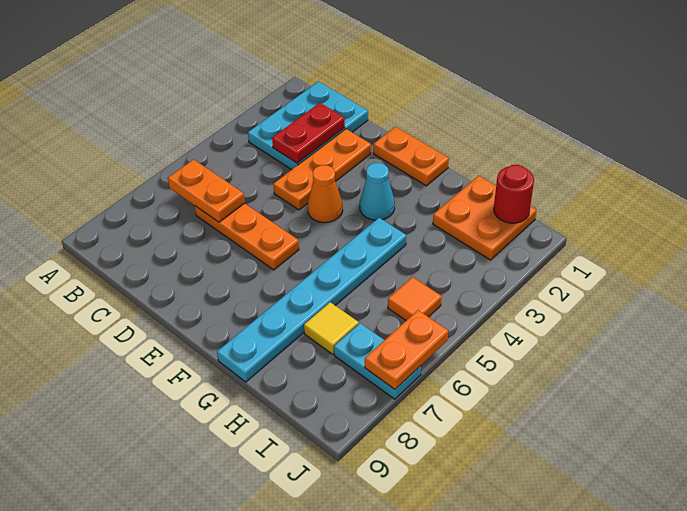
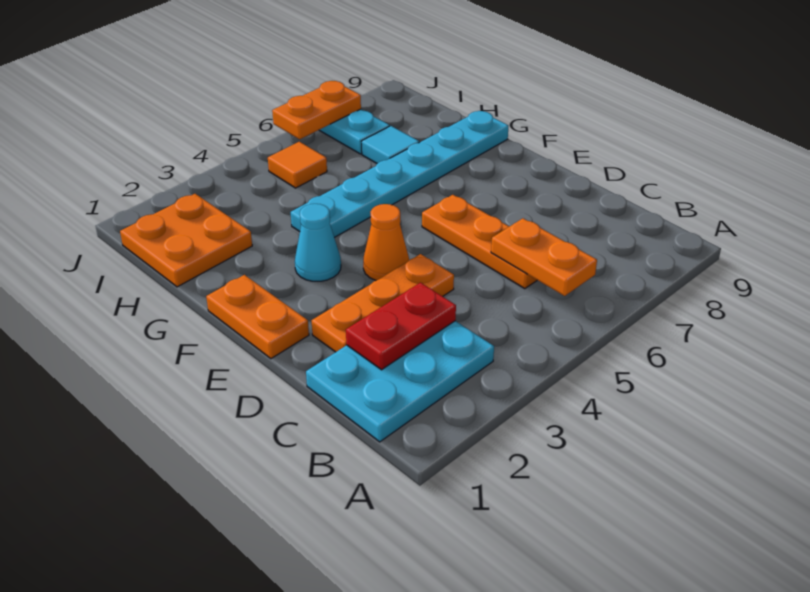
yellow 1x1 tile [304,302,359,354] -> cyan 1x1 tile [361,126,419,164]
red 1x1 round brick [494,165,534,223] -> none

